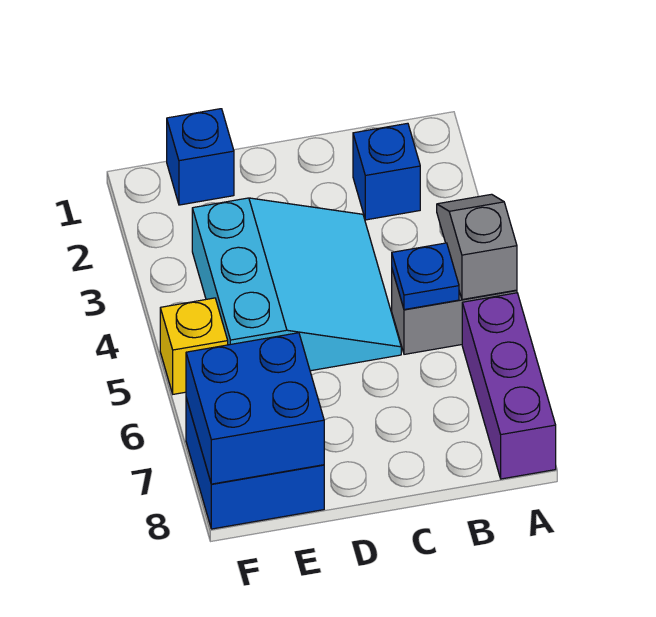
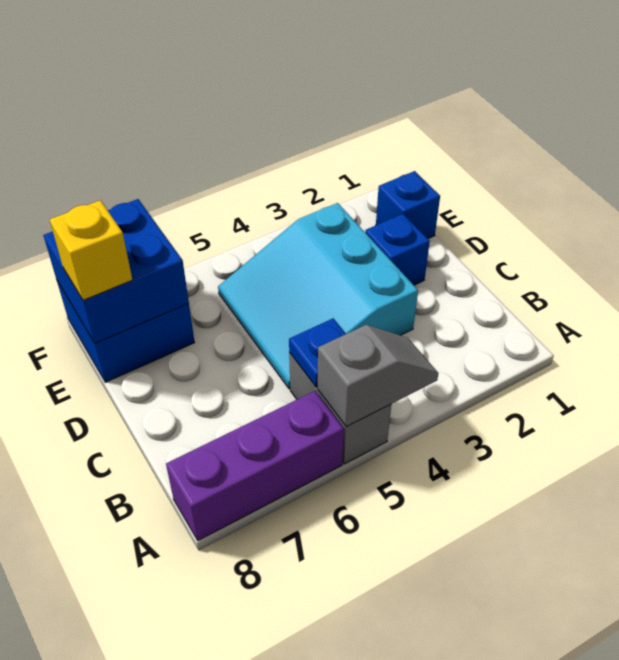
blue 1x1 brick [353,123,420,220] -> blue 1x1 brick moved to [365,214,430,285]
cyan 3x3 slope [192,198,401,371] -> cyan 3x3 slope turned to [218,203,418,389]
yellow 1x1 brick [160,298,228,394] -> yellow 1x1 brick moved to [50,200,132,300]

